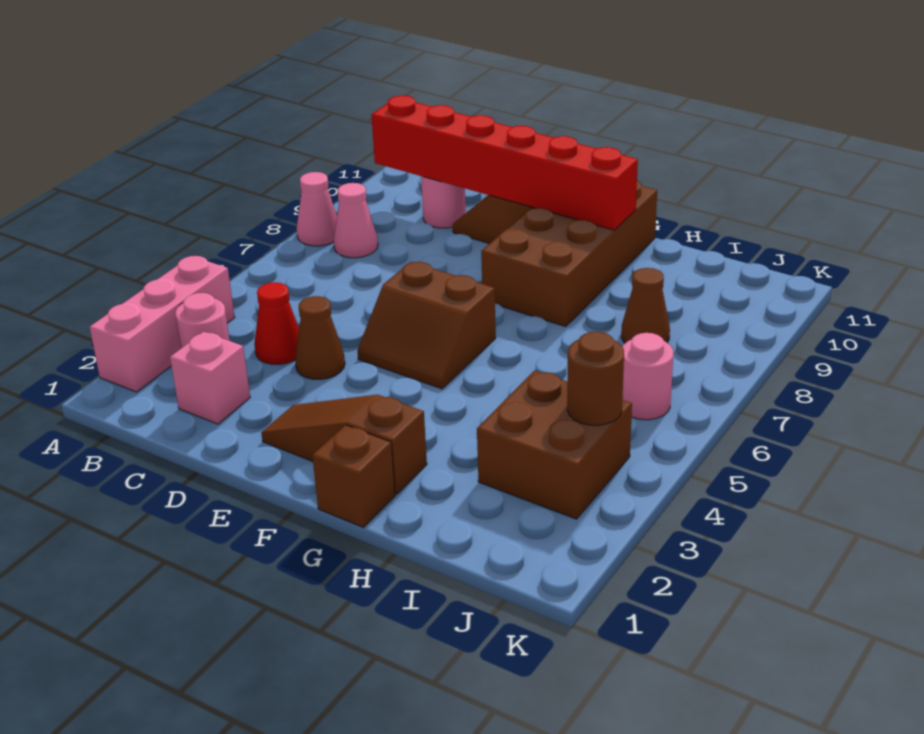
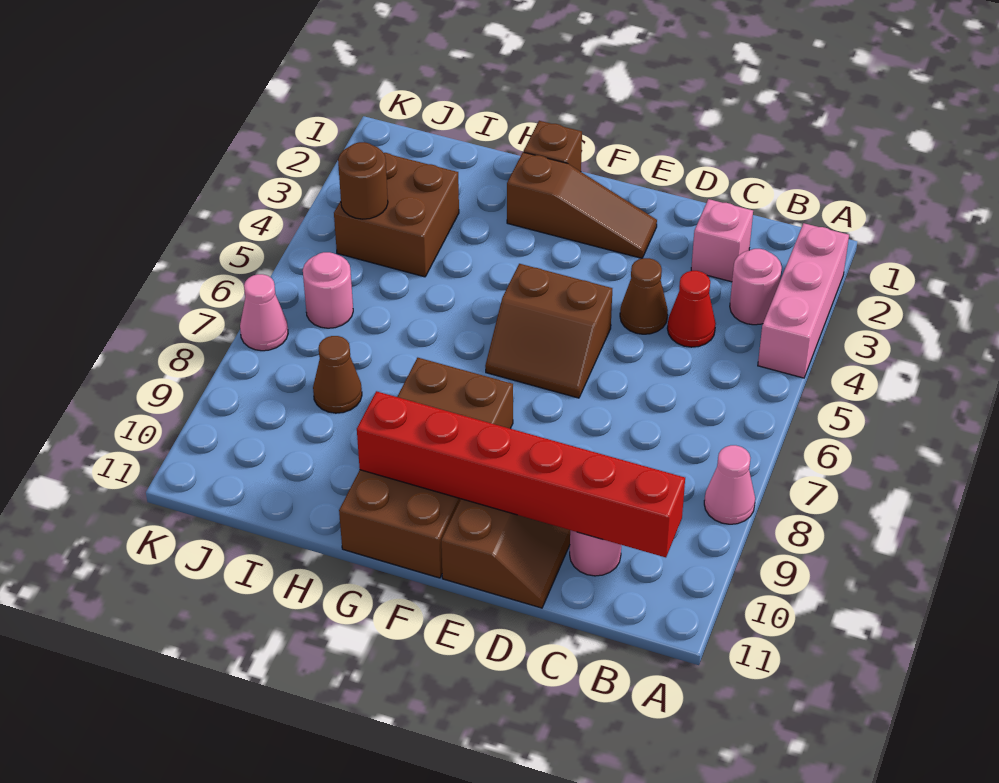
pink 1x1 cone [334,183,378,258] -> pink 1x1 cone moved to [240,274,288,351]
brown 2x2 slope [357,262,496,389] -> brown 2x2 slope turned to [485,264,612,398]

